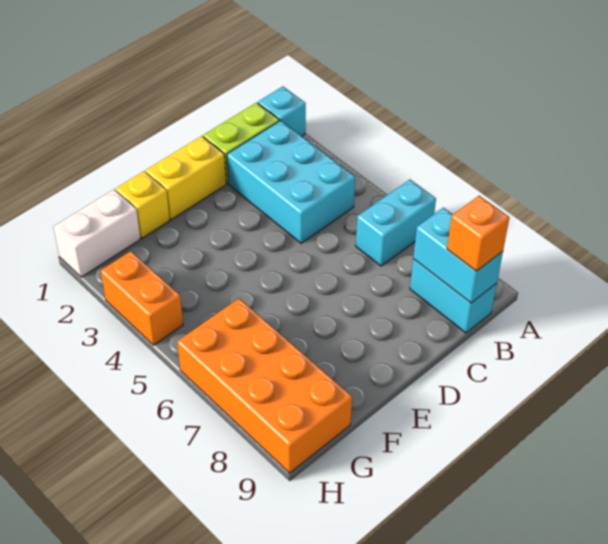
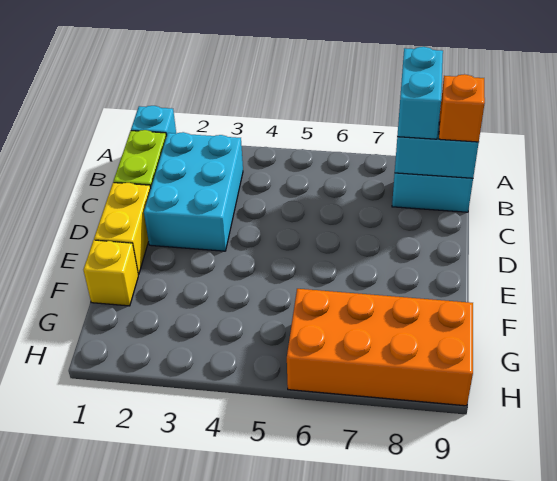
cyan 1x2 brick [356,180,436,266] -> cyan 1x2 brick moved to [397,47,443,139]
cyan 2x3 brick [227,120,355,243] -> cyan 2x3 brick turned to [144,132,243,251]
white 1x2 brick [53,190,140,277] -> none
orange 1x2 brick [101,251,183,345] -> none

